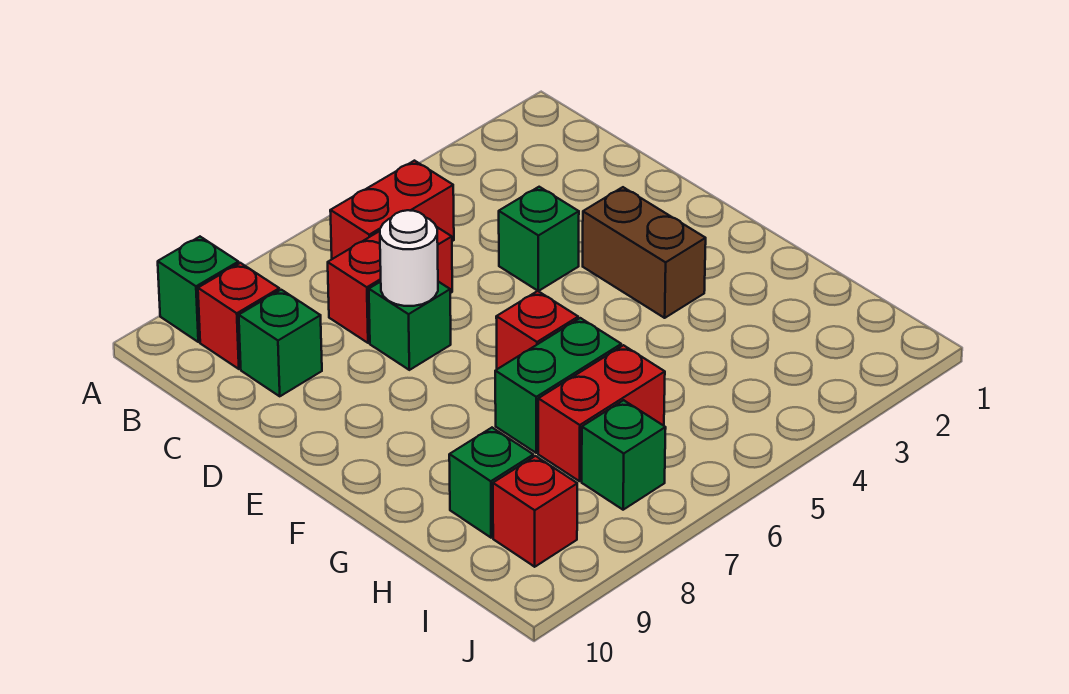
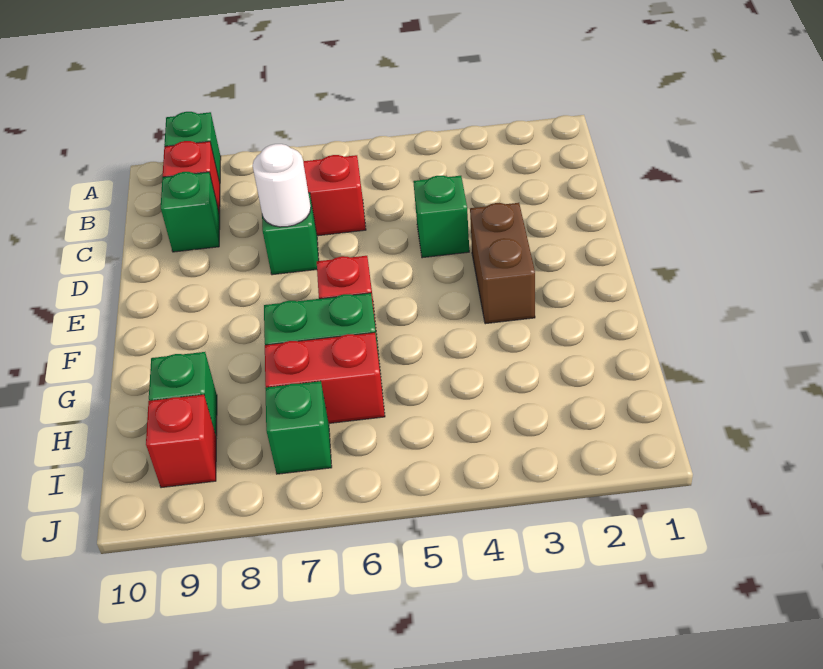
red 1x2 brick [330,161,454,259] -> none

